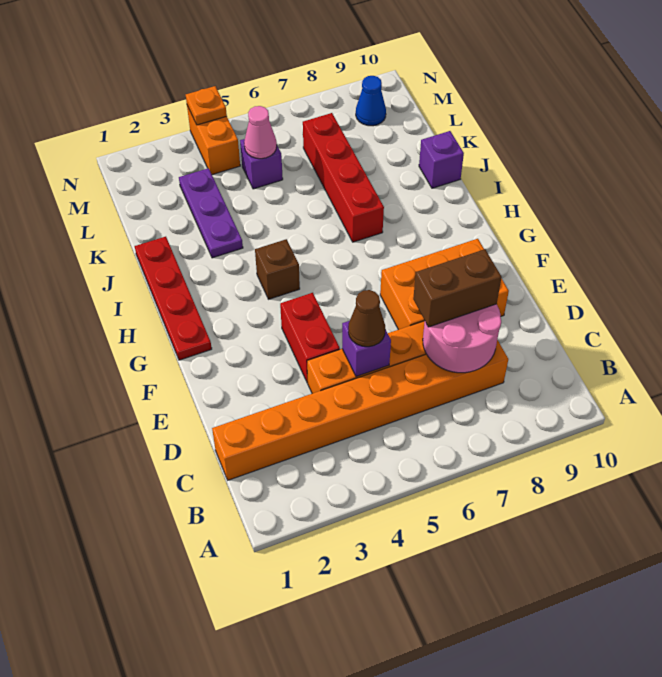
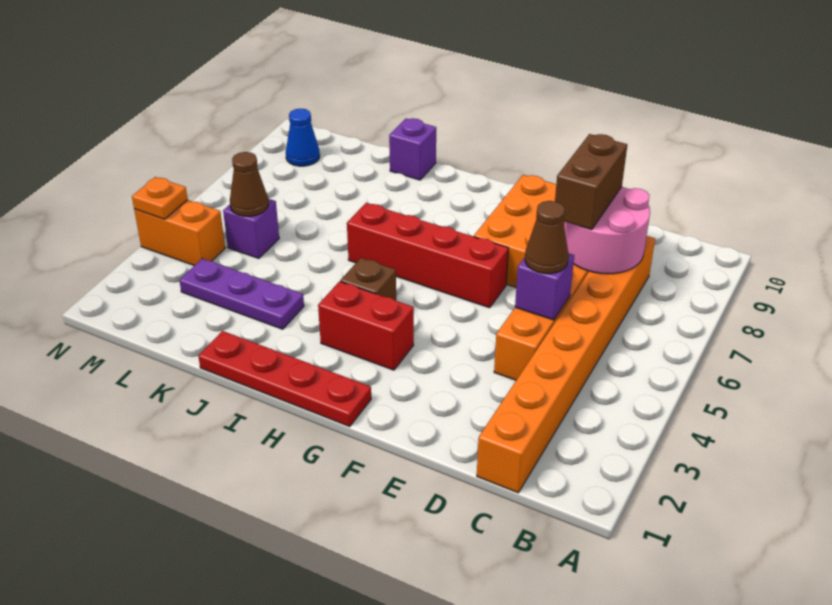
red 1x2 brick [280,293,340,383] -> red 1x2 brick moved to [318,281,414,370]
red 1x4 brick [303,113,384,242] -> red 1x4 brick moved to [347,203,509,308]
pink 1x1 cone [244,106,277,159] -> brown 1x1 cone [230,152,269,216]

